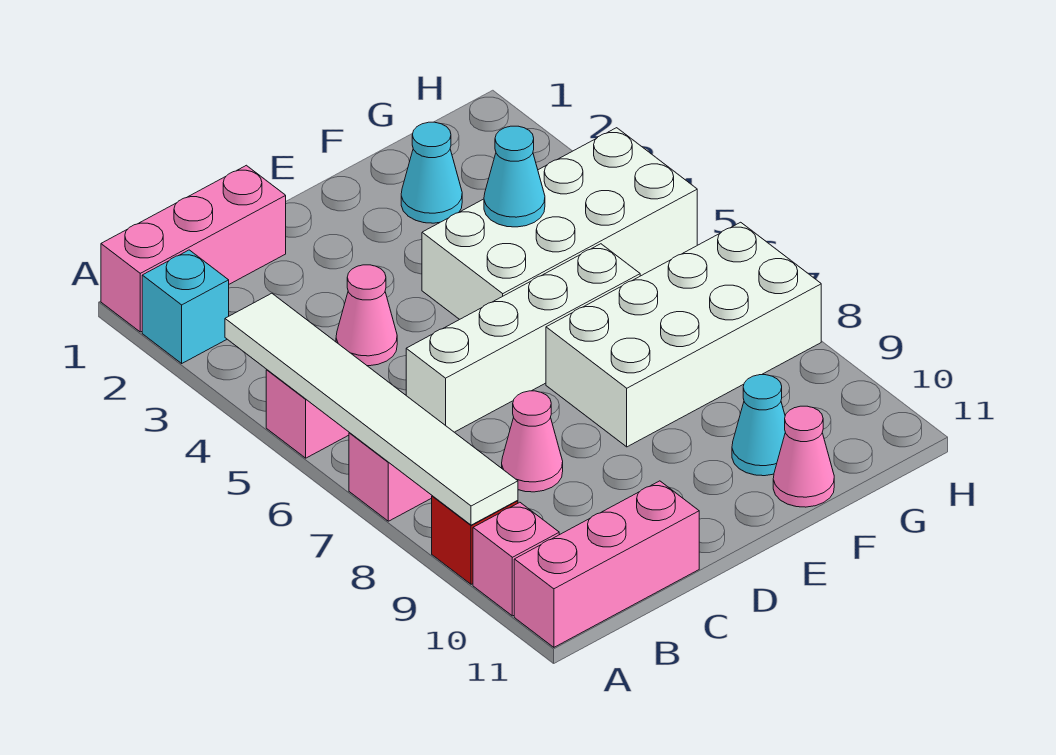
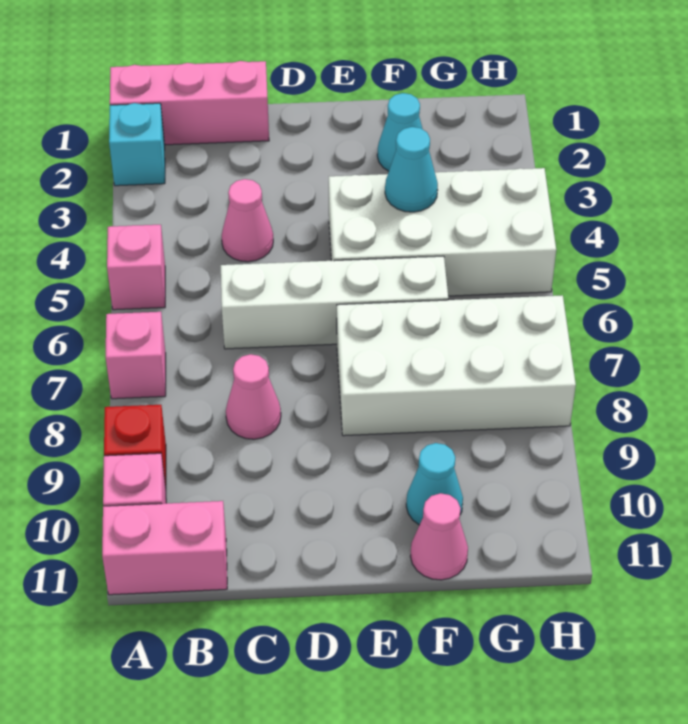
white 1x6 tile [225,293,518,525] -> none
pink 1x3 brick [514,481,699,647] -> pink 1x2 brick [102,501,227,595]

